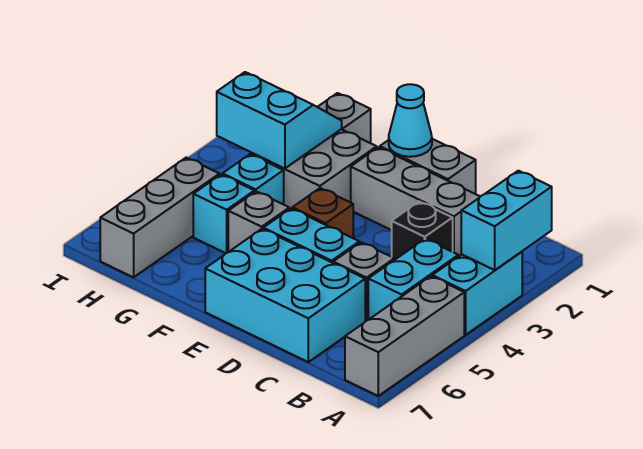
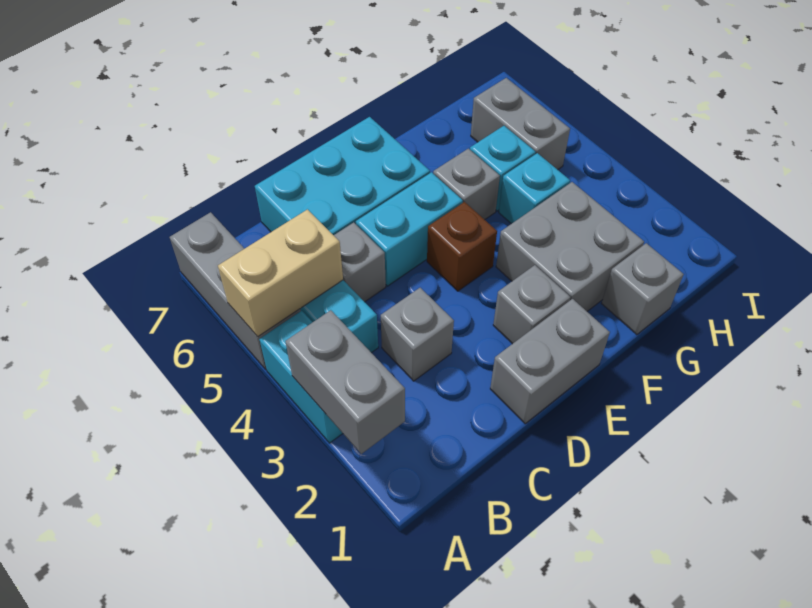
cyan 1x2 brick [461,171,552,270] -> grey 1x2 brick [285,310,405,454]
none -> tan 1x2 brick [218,209,343,337]
grey 1x3 brick [351,147,480,257] -> grey 1x1 brick [493,265,571,344]
black 1x1 brick [392,202,453,260] -> grey 1x1 brick [381,288,454,381]
cyan 1x1 cone [389,84,432,157] -> none
cyan 2x2 slope [217,72,342,169] -> none
grey 1x3 brick [100,158,219,277] -> grey 1x2 brick [471,78,570,170]

